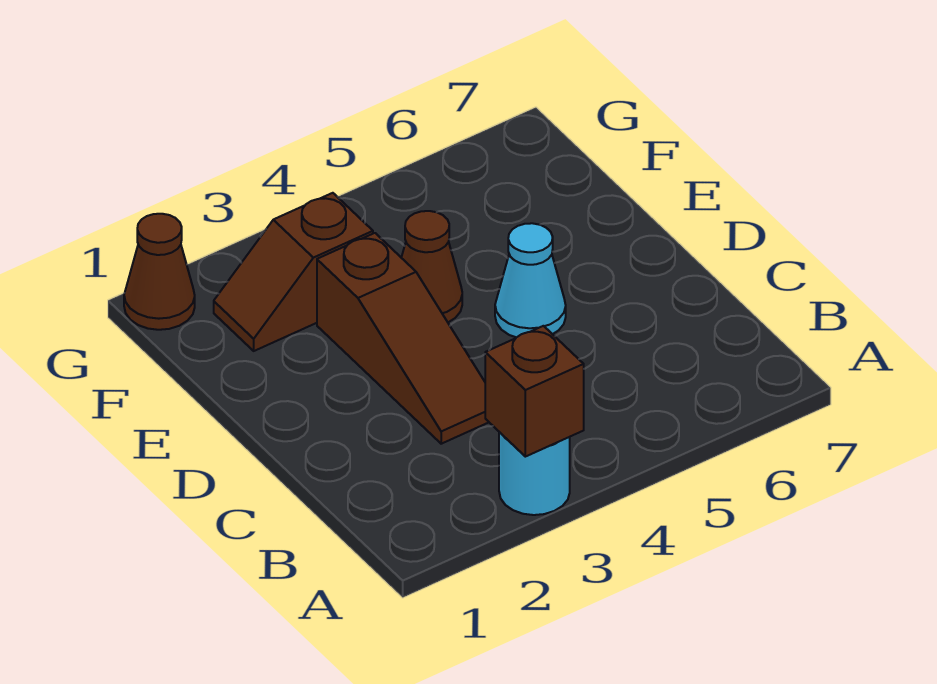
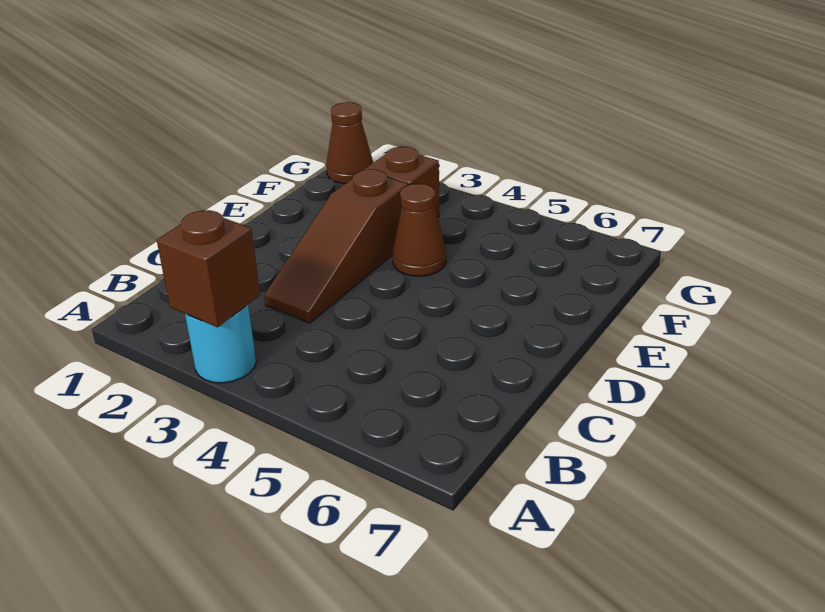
cyan 1x1 cone [495,223,566,337] -> none

